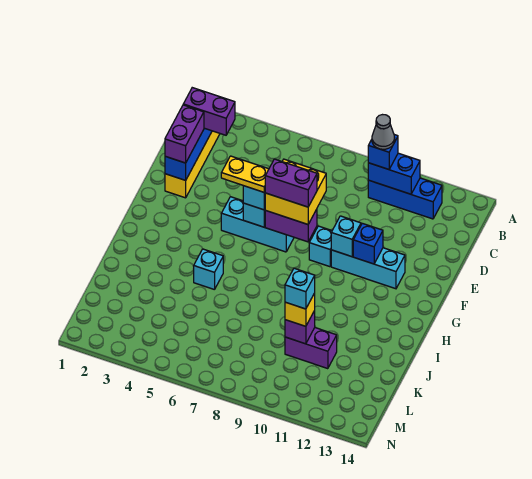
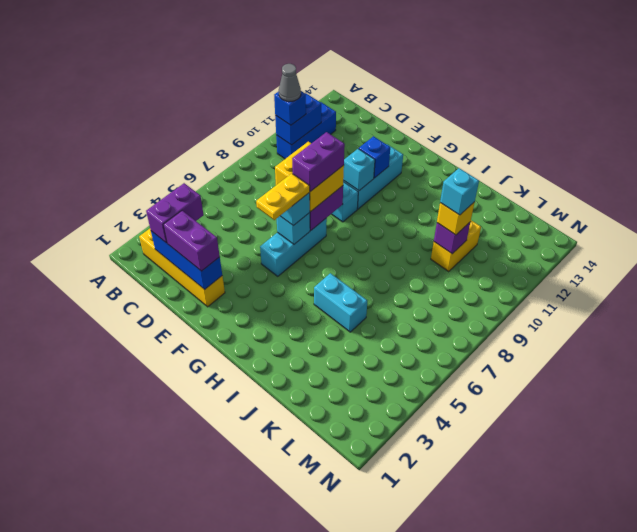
cyan 1x1 brick [194,249,223,290] -> cyan 1x2 brick [314,273,367,332]
purple 1x2 brick [285,328,337,369] -> yellow 1x2 brick [431,220,481,272]

